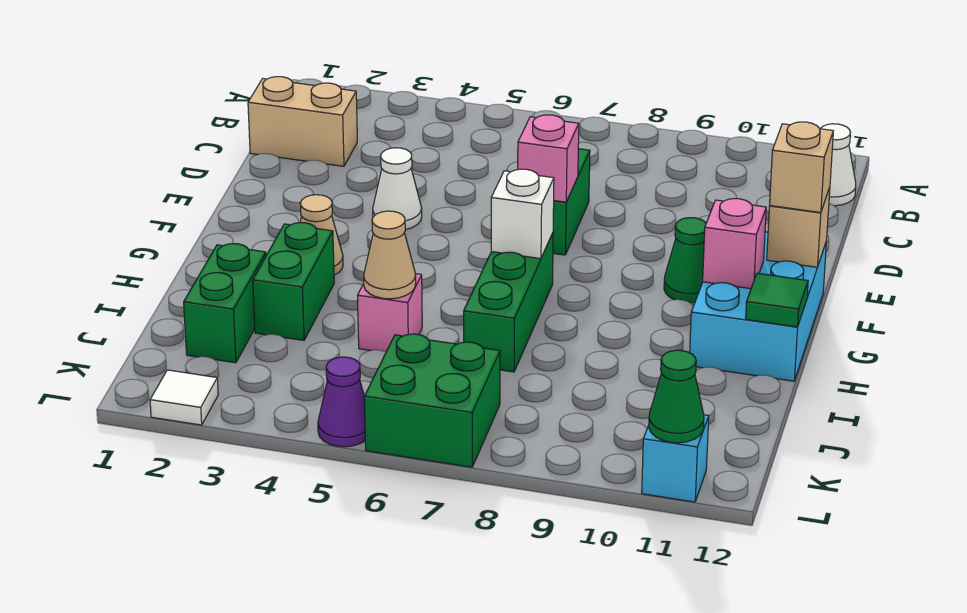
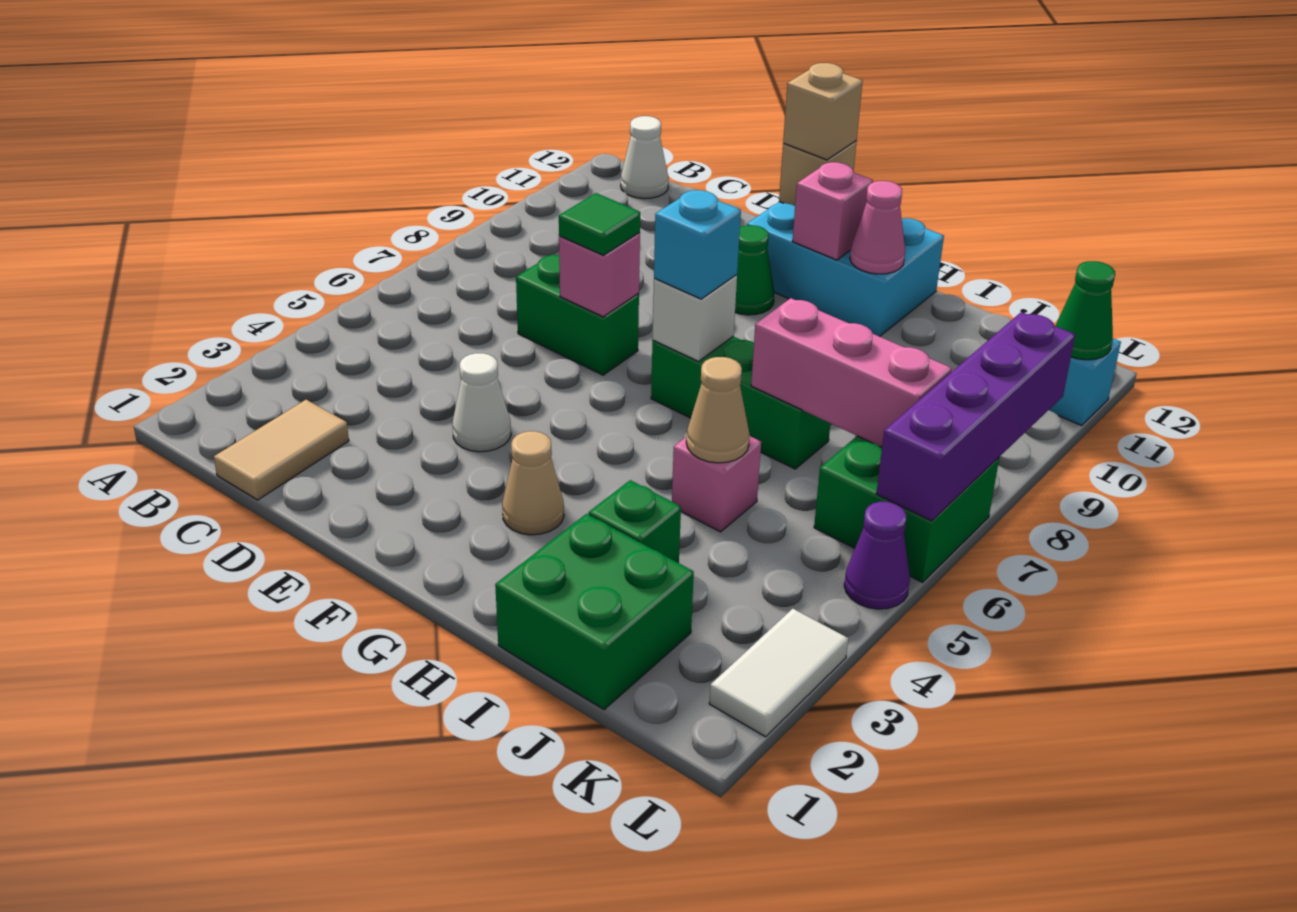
tan 1x2 brick [248,77,357,166] -> tan 1x2 tile [214,400,349,500]
none -> cyan 1x1 brick [654,190,741,299]
green 1x2 brick [253,222,334,340] -> green 1x1 brick [589,480,681,563]
none -> pink 1x1 cone [850,181,905,274]
green 1x1 tile [746,273,808,327] -> green 1x1 tile moved to [559,193,640,255]
green 1x2 brick [184,244,266,363] -> green 2x2 brick [495,514,694,709]
none -> pink 1x3 brick [751,298,952,447]
white 1x1 tile [150,370,218,425] -> white 1x2 tile [709,609,848,737]
none -> purple 1x4 brick [876,312,1075,521]

